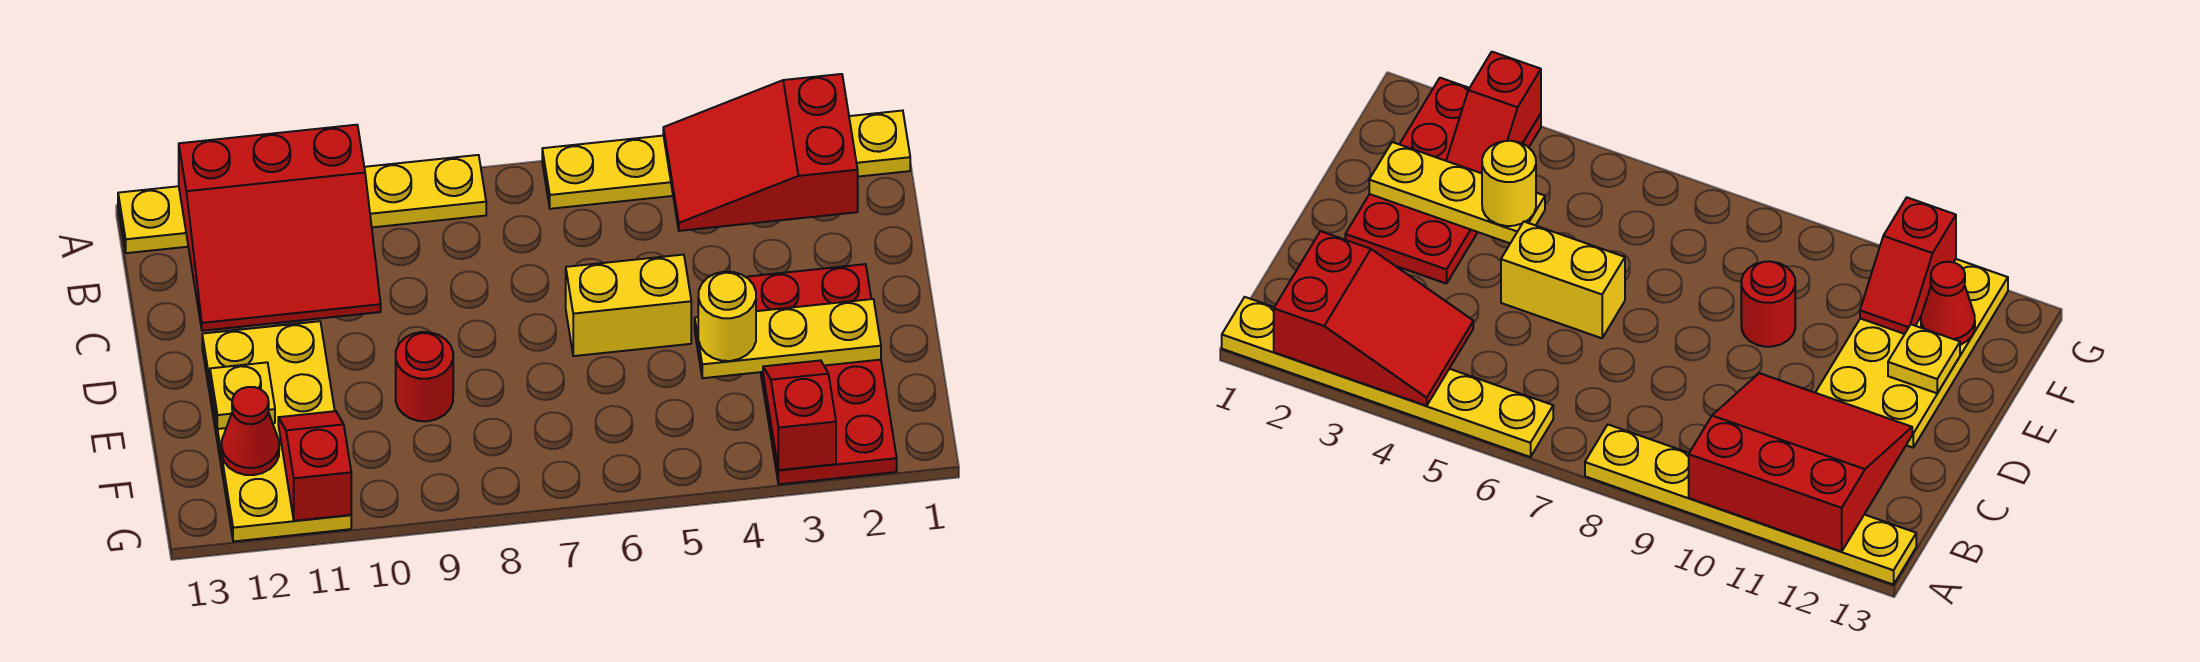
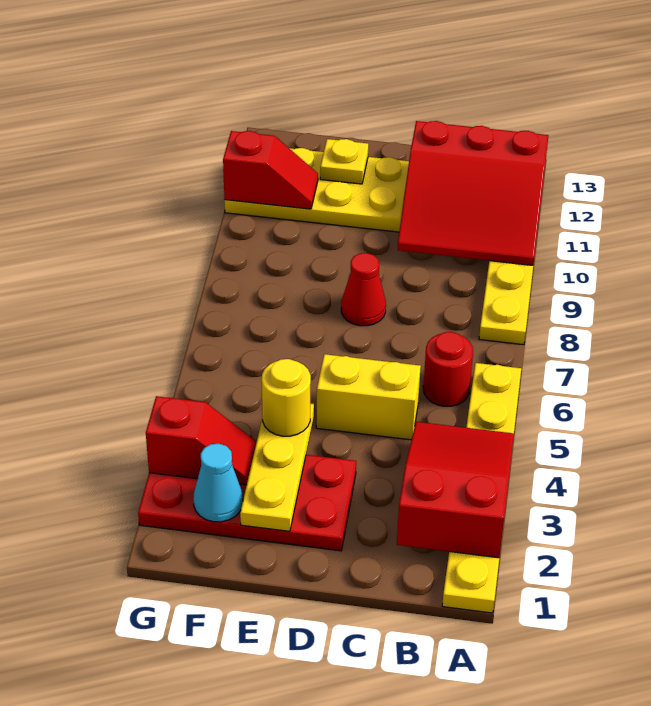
red 3x3 slope [179,125,381,331] -> red 3x3 slope turned to [398,121,549,265]
yellow 1x2 brick [566,255,691,356] -> yellow 1x2 brick turned to [316,354,421,440]
red 1x1 round brick [396,332,453,421] -> red 1x1 round brick moved to [423,332,473,406]
none -> cyan 1x1 cone [193,444,243,522]
red 1x1 cone [222,387,279,475] -> red 1x1 cone moved to [341,253,386,326]

